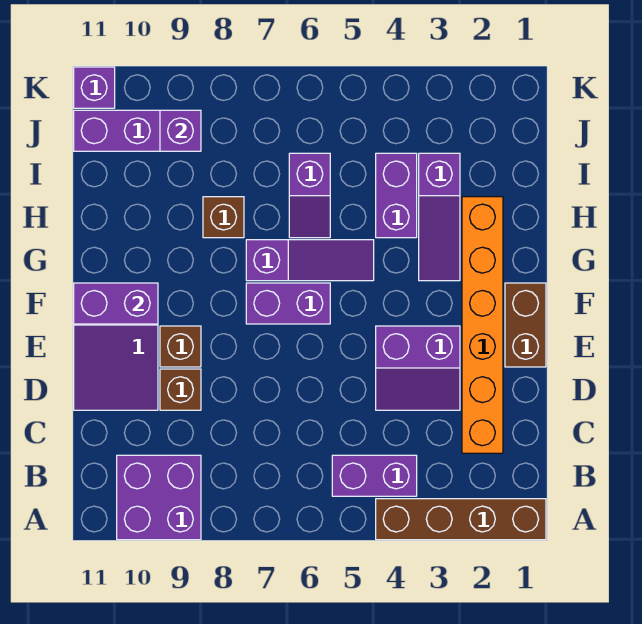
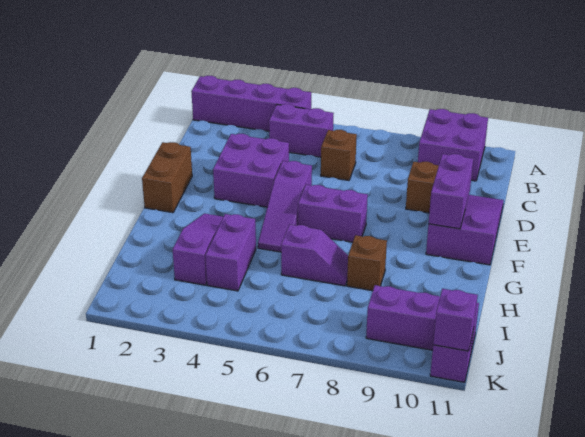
brown 1x4 brick [376,499,546,540] -> purple 1x4 brick [191,76,311,131]
orange 1x6 brick [462,197,503,453] -> none
purple 2x2 slope [376,326,460,410] -> purple 2x2 brick [213,134,289,207]
brown 1x1 brick [160,326,201,367] -> brown 1x1 brick moved to [321,130,357,180]
purple 1x2 brick [74,283,158,324] -> purple 1x2 brick turned to [429,154,473,229]
purple 1x3 slope [246,240,374,281] -> purple 1x3 slope turned to [258,161,312,252]
purple 1x2 slope [289,153,330,238] -> purple 1x2 slope turned to [281,225,348,286]
purple 1x1 brick [160,110,201,151] -> purple 1x1 brick moved to [433,289,478,351]

